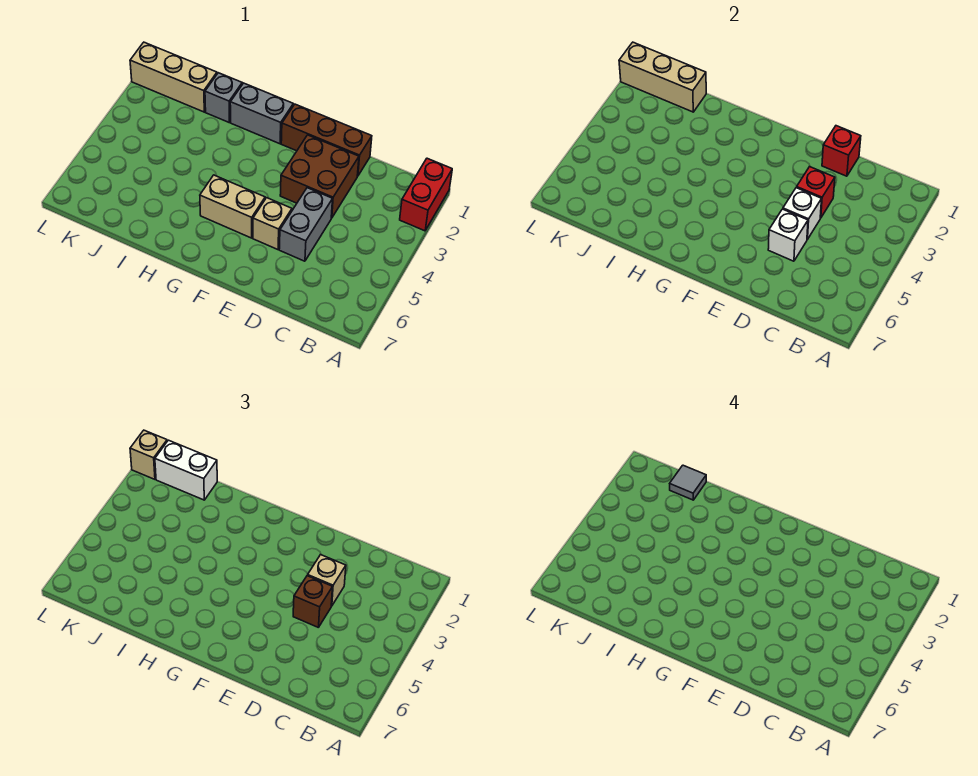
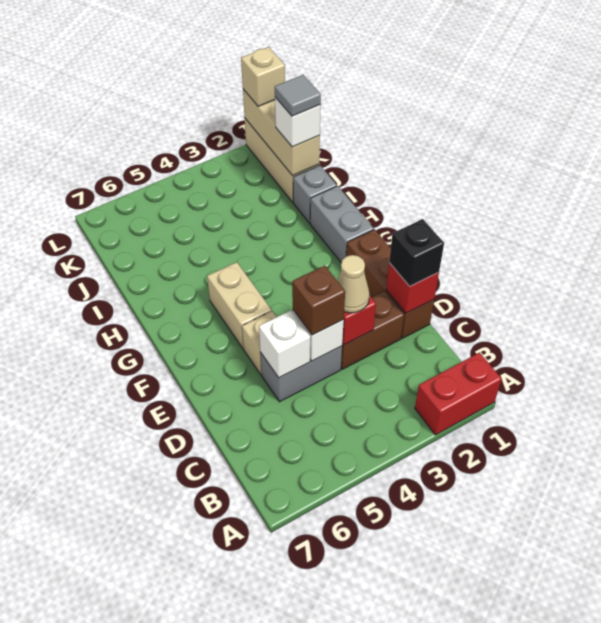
none -> black 1x1 brick [389,219,444,286]
brown 2x2 brick [280,135,359,218] -> brown 1x2 brick [341,291,404,369]
tan 1x1 brick [308,555,346,606] -> tan 1x1 cone [337,255,370,313]
white 1x2 brick [155,440,217,500] -> white 1x1 brick [275,97,321,147]

